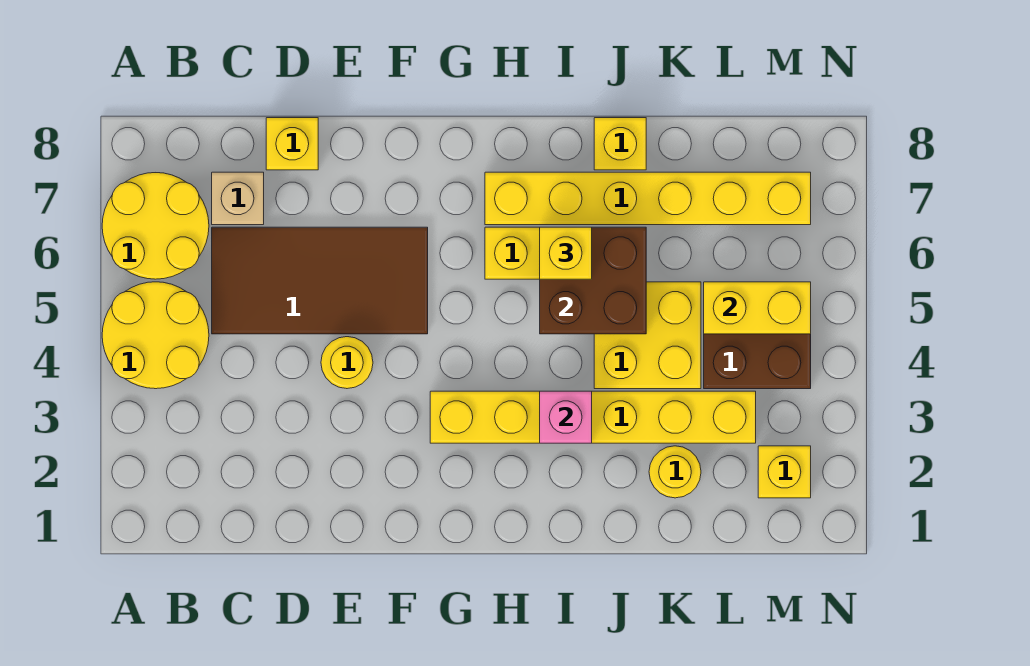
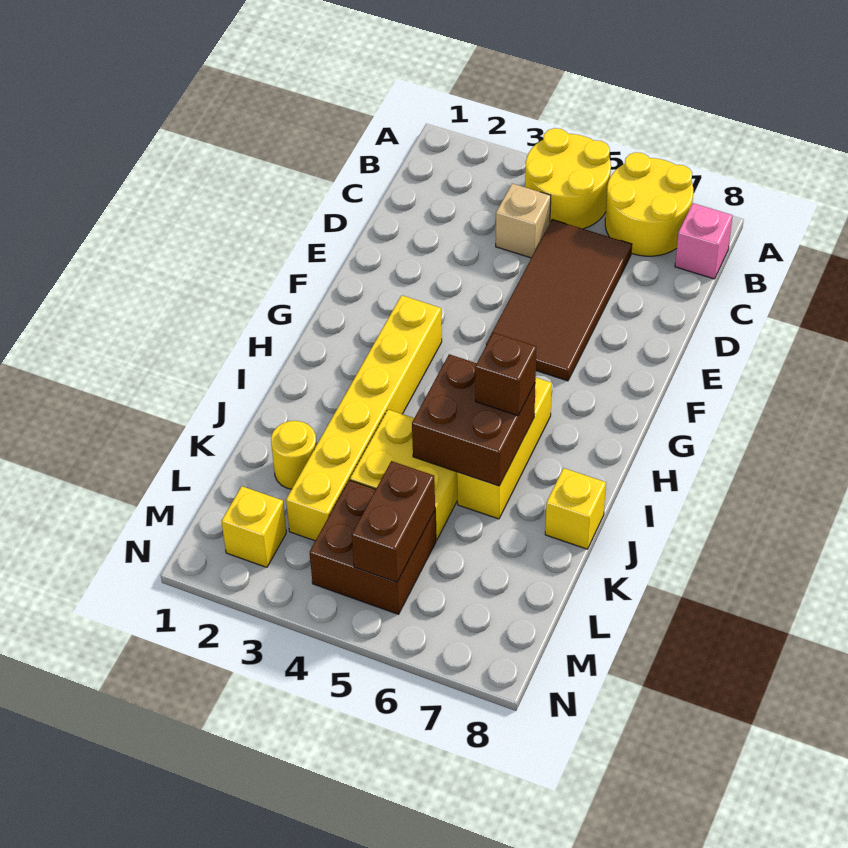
tan 1x1 brick [212,172,264,225] -> tan 1x1 brick moved to [496,184,551,258]
yellow 1x1 brick [266,118,318,170] -> none
yellow 1x1 round brick [321,337,373,389] -> none
yellow 1x6 brick [485,172,811,225] -> none
pink 1x1 brick [540,391,592,443] -> pink 1x1 brick moved to [675,203,733,279]
yellow 1x1 brick [540,227,592,279] -> brown 1x1 brick [475,333,536,416]
yellow 1x2 brick [704,282,811,334] -> brown 1x2 brick [352,461,435,582]

